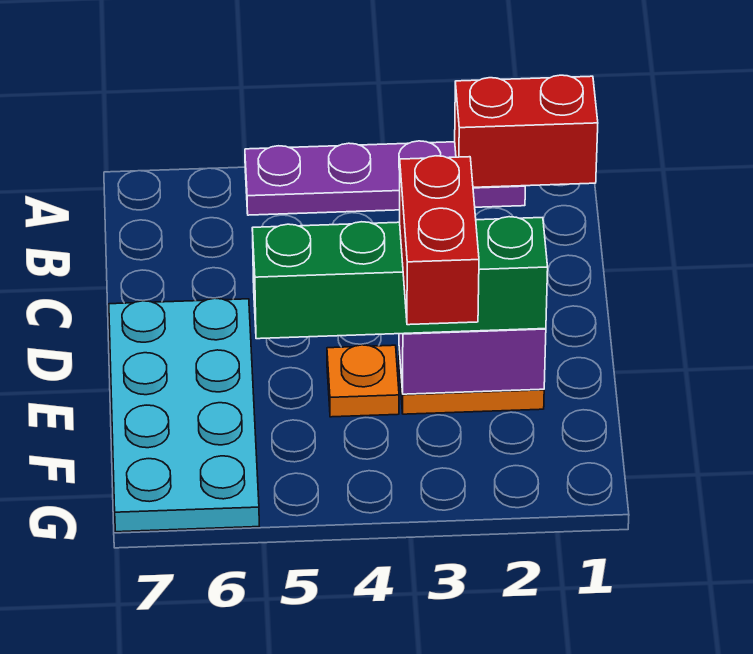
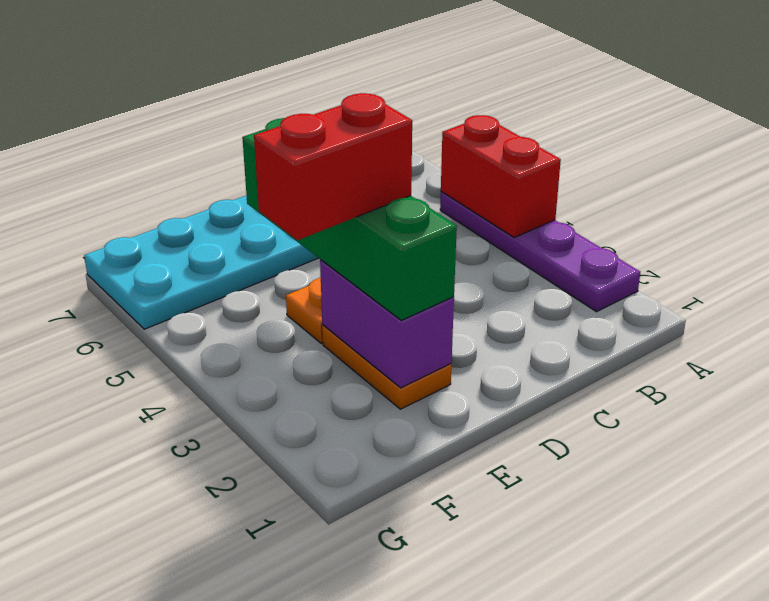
red 1x2 brick [455,75,598,187] -> red 1x2 brick moved to [441,115,561,238]

